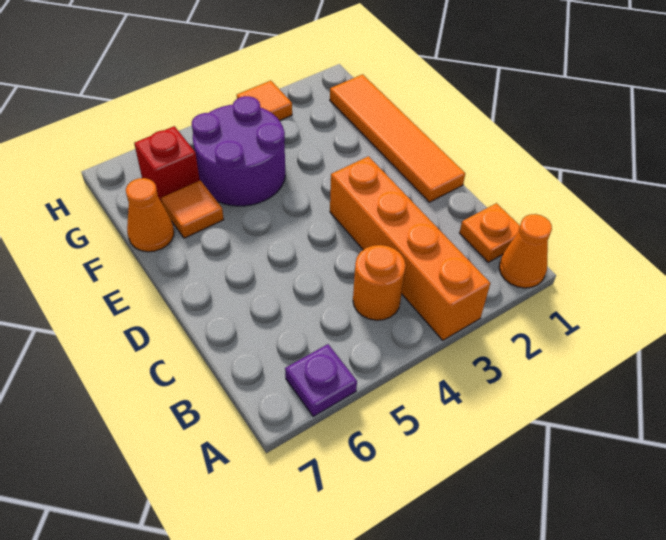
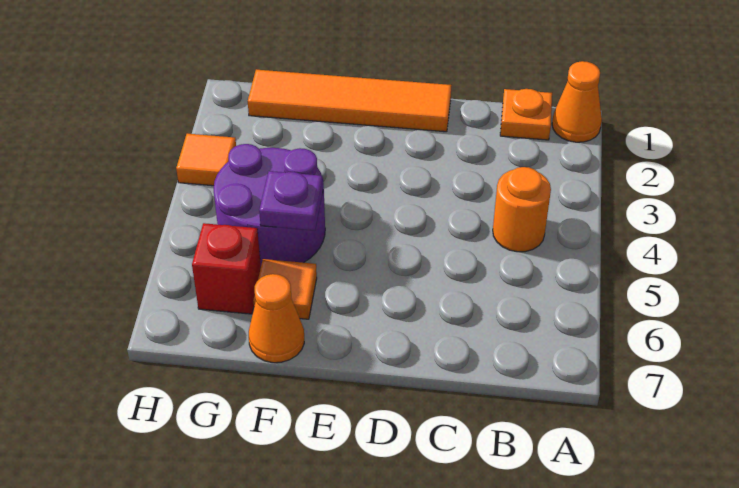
orange 1x4 brick [330,156,490,340] -> none
purple 1x1 plate [285,344,357,416] -> purple 1x1 plate moved to [259,171,323,231]

